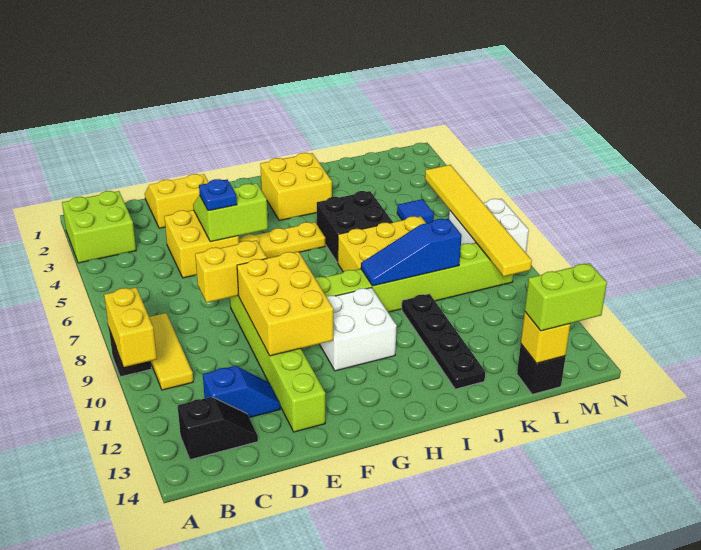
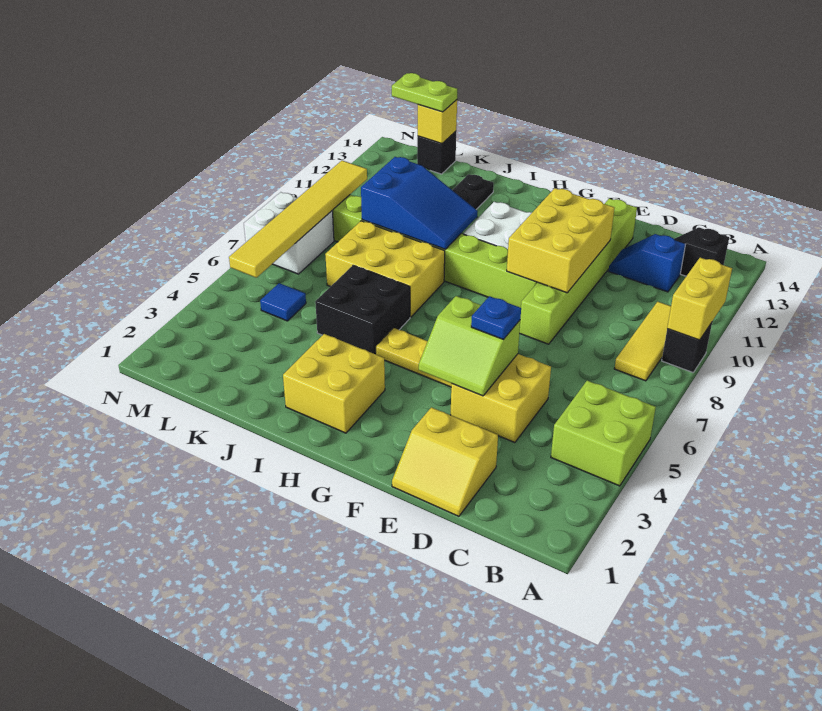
lime 2x2 brick [62,191,136,263] -> lime 2x2 brick moved to [551,380,656,486]
yellow 1x2 brick [195,240,267,303] -> none
blue 1x3 slope [361,219,462,286] -> blue 2x3 slope [361,157,478,249]
lime 1x2 brick [525,263,607,331] -> lime 1x2 plate [392,73,457,112]

